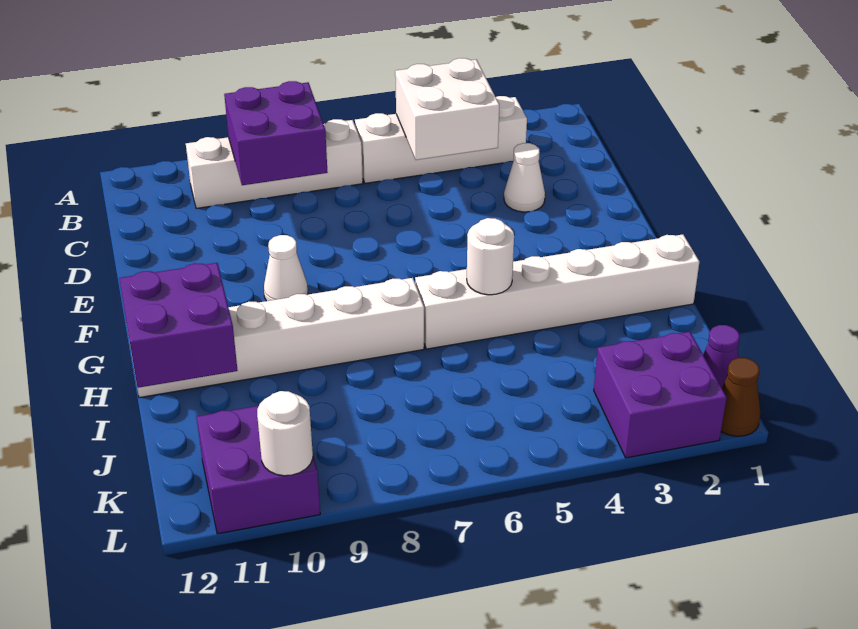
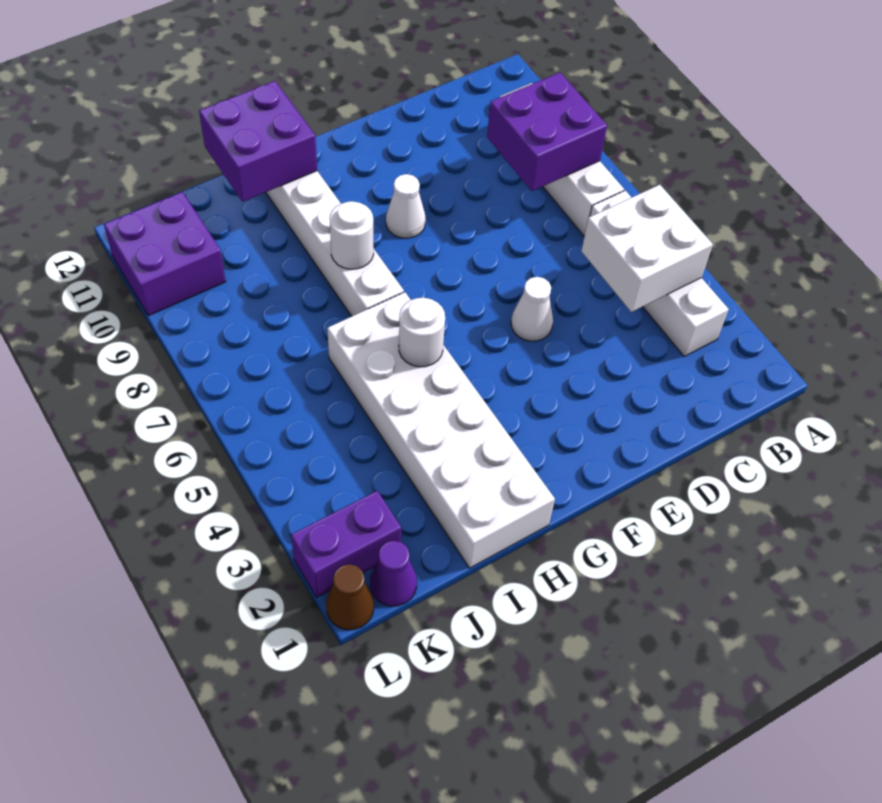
white 1x1 cone [504,143,545,212] -> white 1x1 cone moved to [511,277,553,341]
white 1x6 brick [415,234,700,349] -> white 2x6 brick [327,292,555,568]
purple 2x2 brick [594,332,727,458] -> purple 1x2 brick [291,491,401,597]
white 1x1 round brick [257,391,313,476] -> white 1x1 round brick moved to [330,201,374,269]

